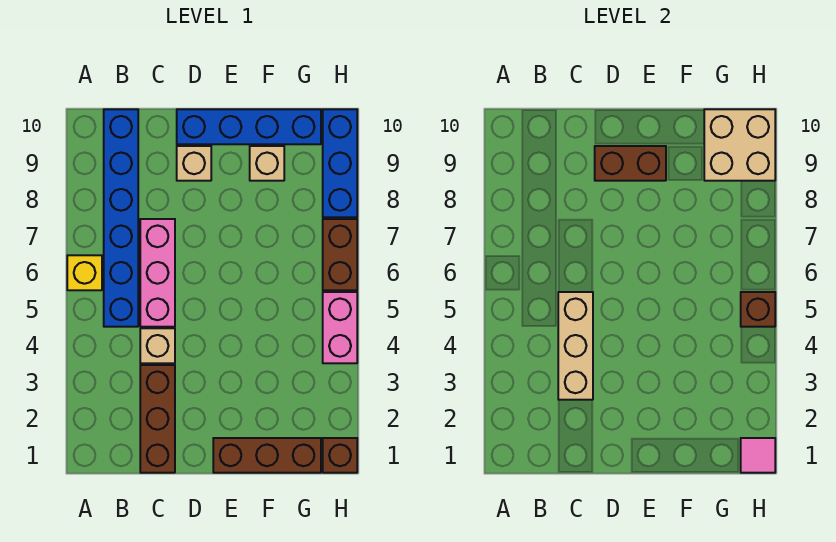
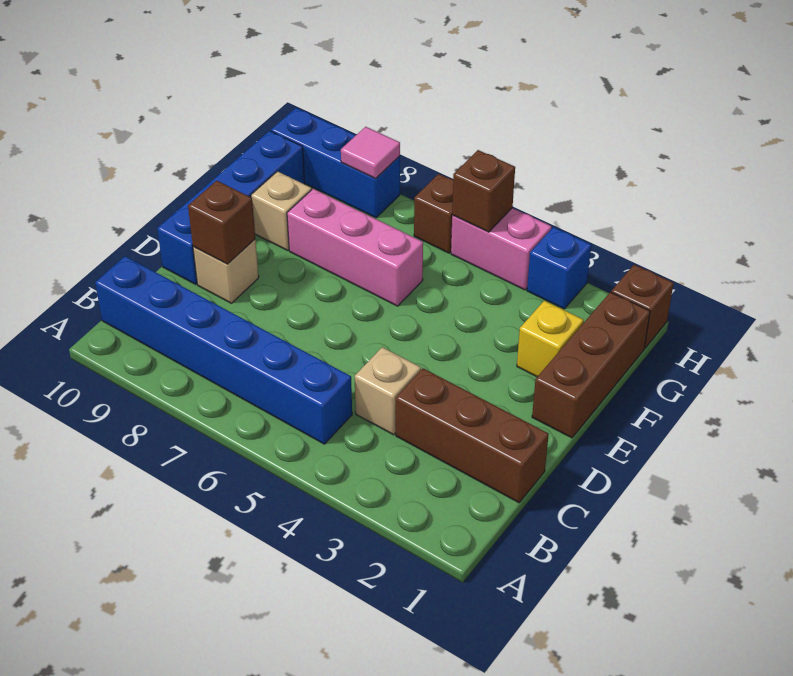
yellow 1x1 brick [67,255,102,290] -> yellow 1x1 brick moved to [517,301,584,377]
tan 1x3 brick [558,292,593,400] -> none
pink 1x3 brick [140,219,175,327] -> pink 1x3 brick moved to [287,189,423,306]
brown 1x2 brick [595,146,666,181] -> brown 1x1 brick [188,181,255,264]
tan 2x2 brick [704,109,775,181] -> none
pink 1x1 tile [741,438,775,473] -> pink 1x1 tile moved to [341,127,400,178]
none -> blue 1x1 brick [527,227,591,309]
brown 1x2 brick [323,219,357,290] -> brown 1x1 brick [414,174,453,253]

